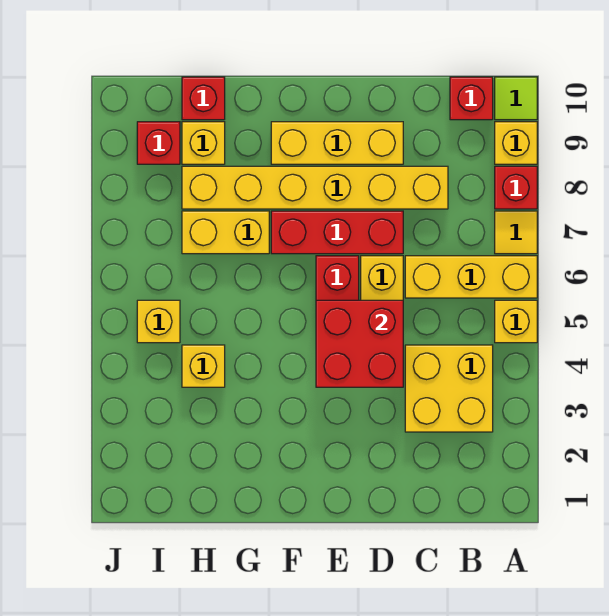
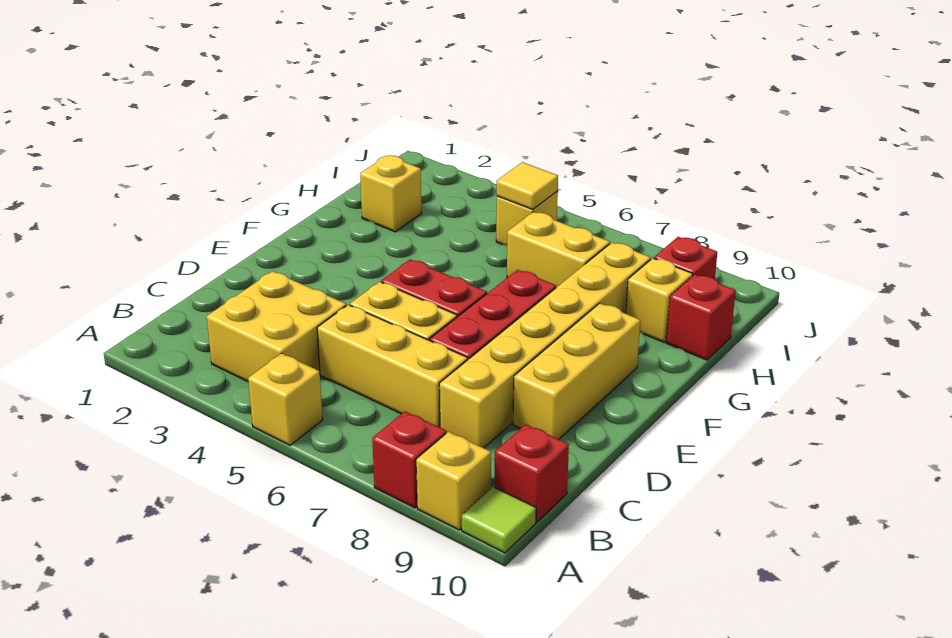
yellow 1x3 brick [405,256,537,298] -> yellow 1x3 brick turned to [317,305,468,427]
yellow 1x1 tile [495,211,537,254] -> yellow 1x1 tile moved to [497,162,558,209]
red 2x2 brick [316,300,403,387] -> none
yellow 1x2 brick [182,211,269,254] -> yellow 1x2 brick turned to [507,212,610,287]
yellow 1x1 brick [182,345,225,387] -> yellow 1x1 brick moved to [360,155,421,232]

